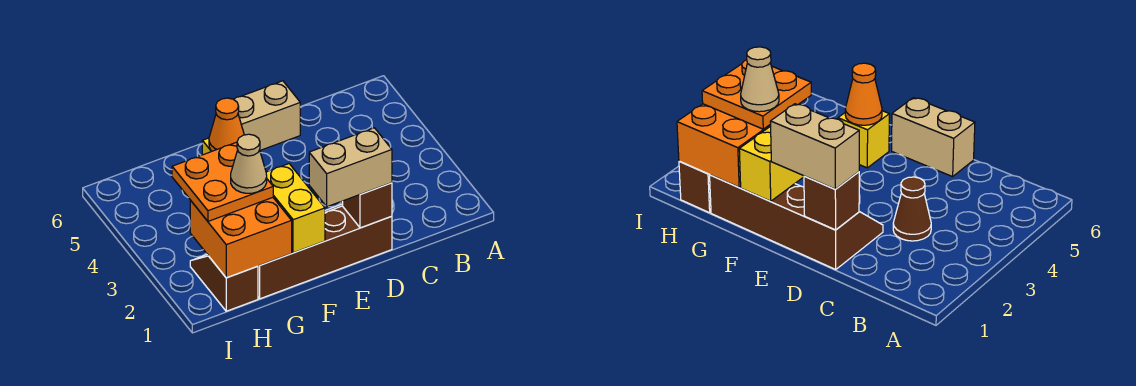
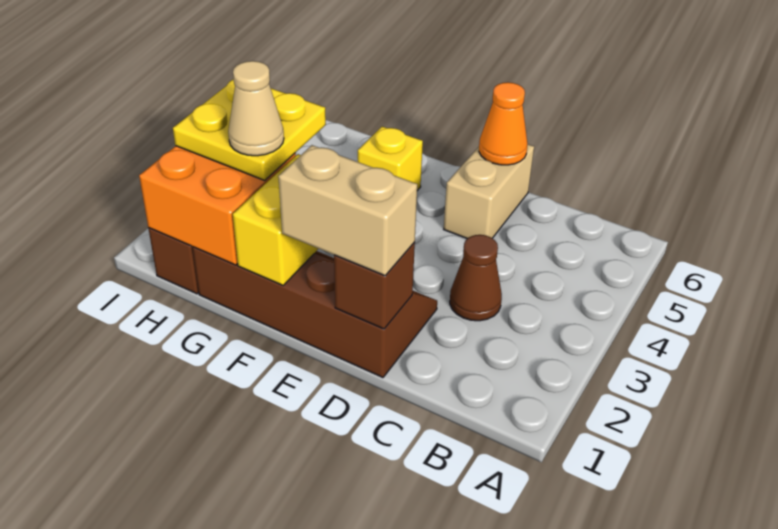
tan 1x2 brick [234,81,300,150] -> tan 1x2 brick turned to [444,144,534,239]
orange 1x1 cone [209,98,244,151] -> orange 1x1 cone moved to [479,82,527,165]
orange 2x2 plate [172,142,273,221] -> yellow 2x2 plate [173,79,326,180]

